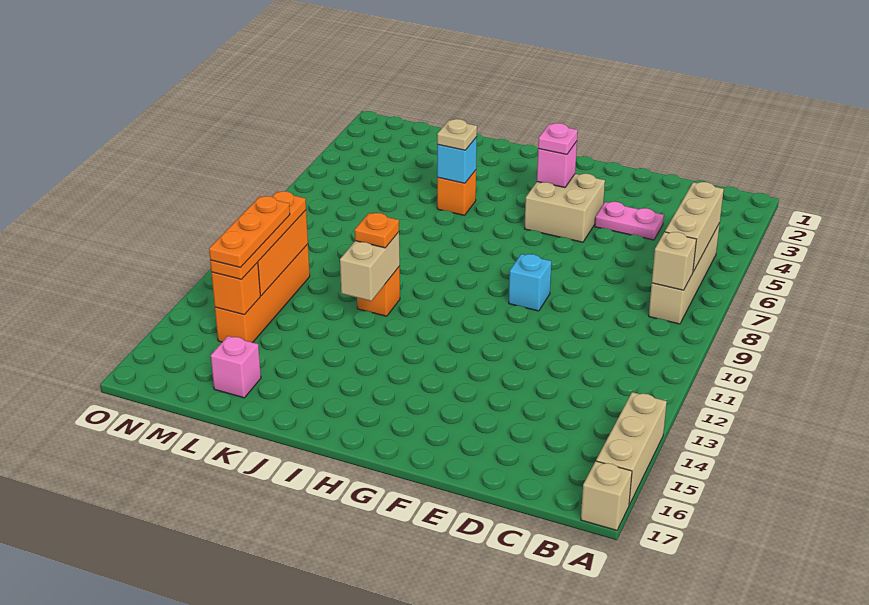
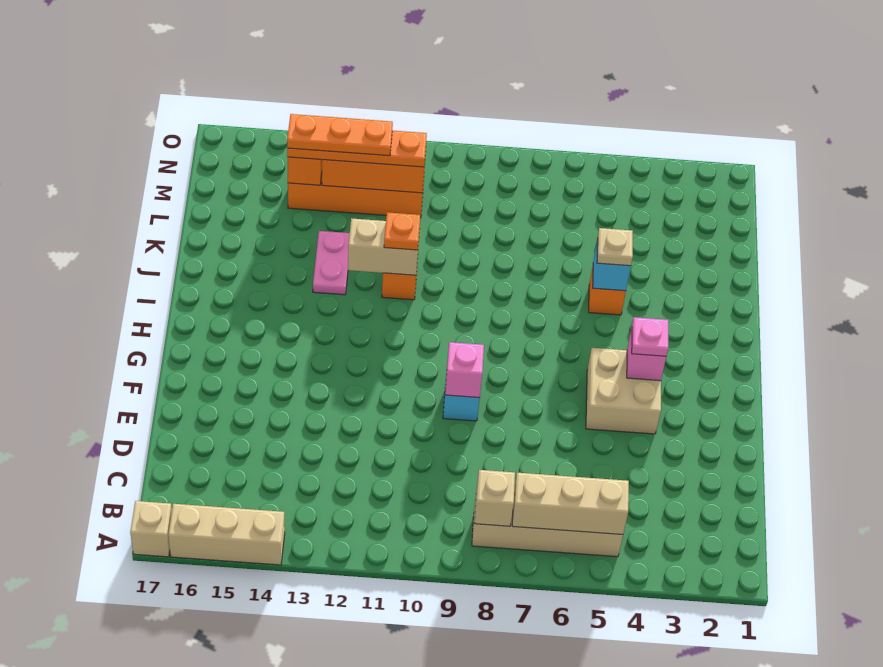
pink 1x2 plate [595,202,664,240] -> pink 1x2 plate moved to [313,231,350,295]
pink 1x1 brick [211,336,261,398] -> pink 1x1 brick moved to [445,342,484,398]

